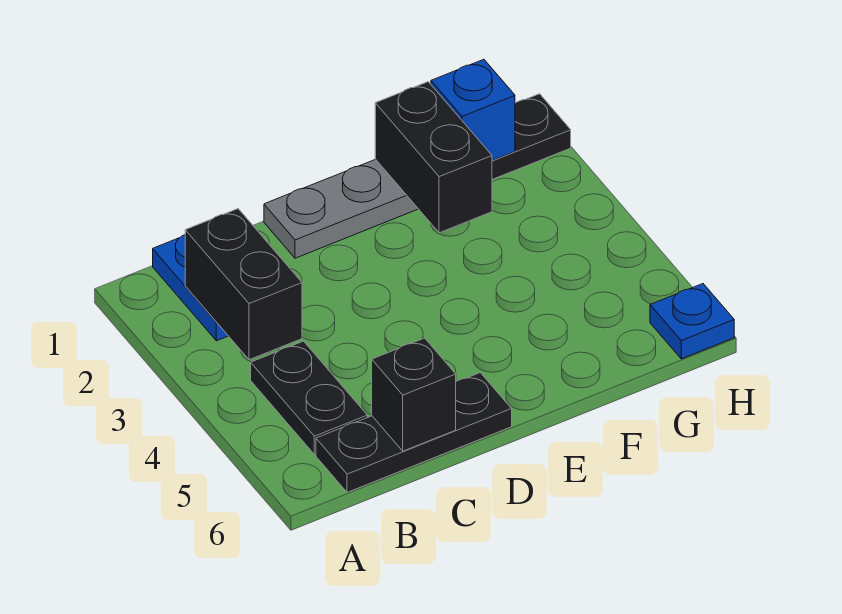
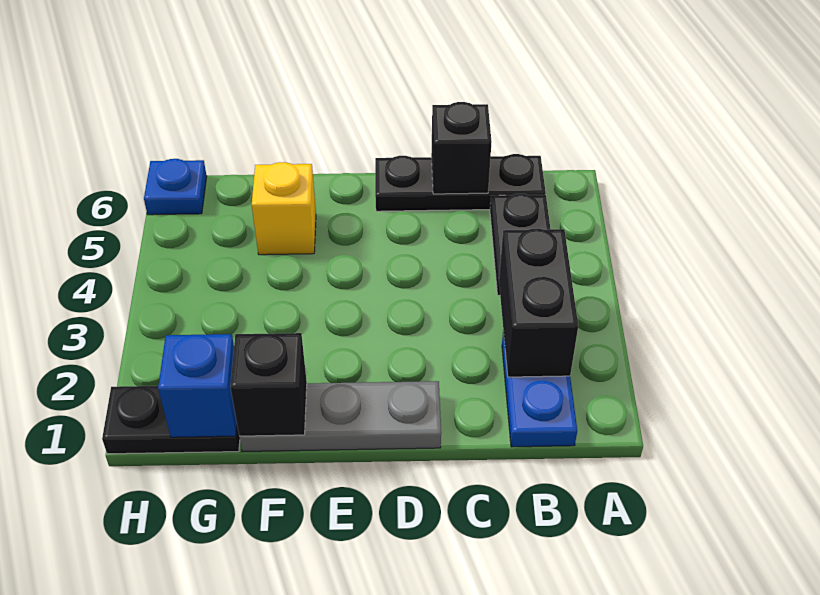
black 1x2 brick [375,82,492,233] -> black 1x1 brick [230,333,307,436]
none -> yellow 1x1 brick [252,162,316,255]

